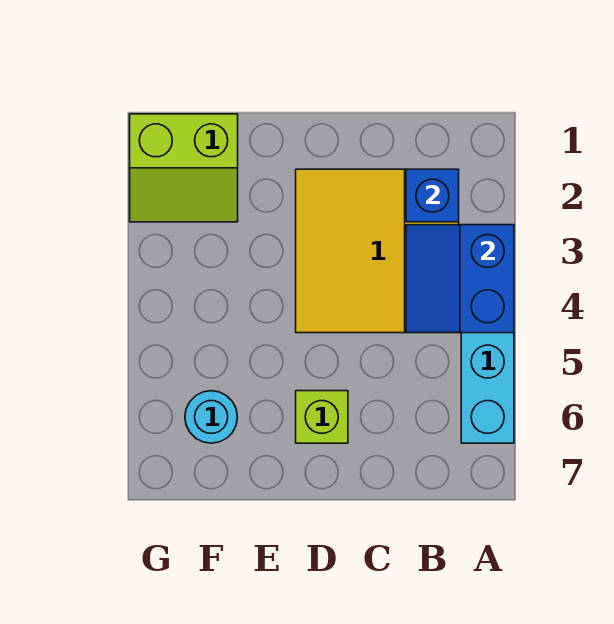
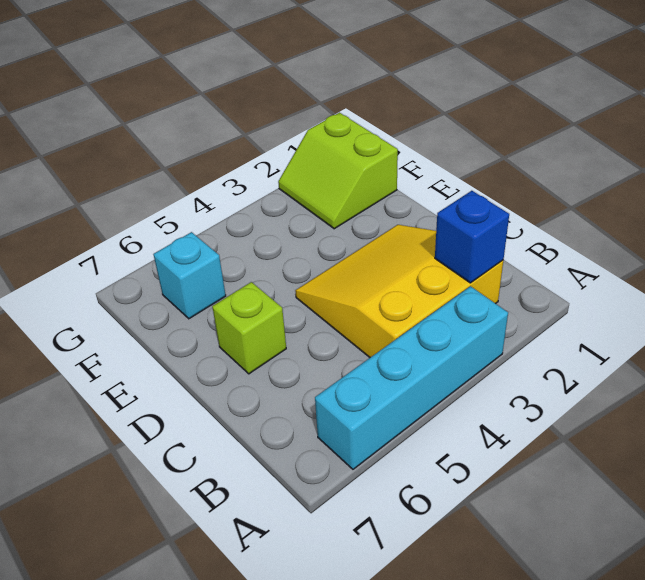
blue 2x2 slope [406,225,514,333] -> none
cyan 1x1 round brick [185,391,237,443] -> cyan 1x1 brick [153,232,226,319]

